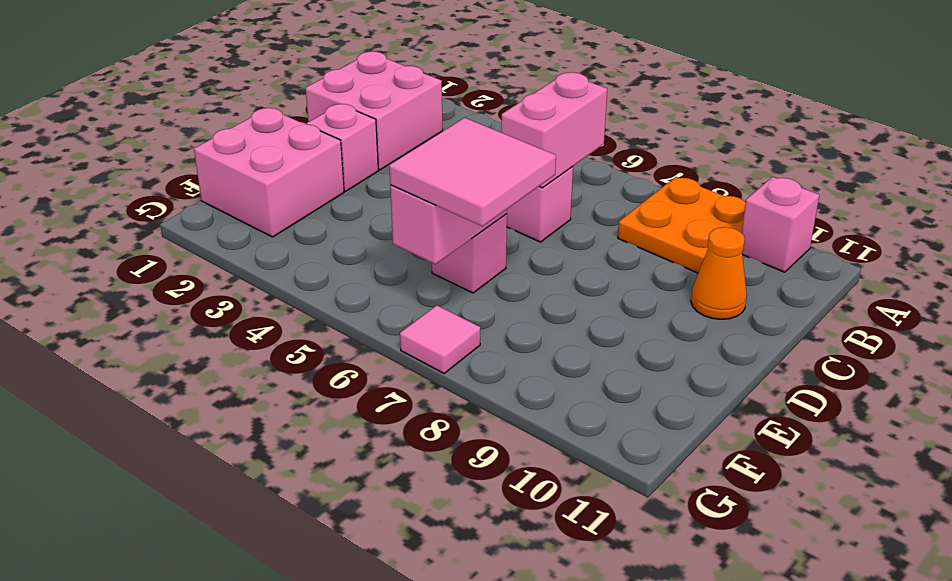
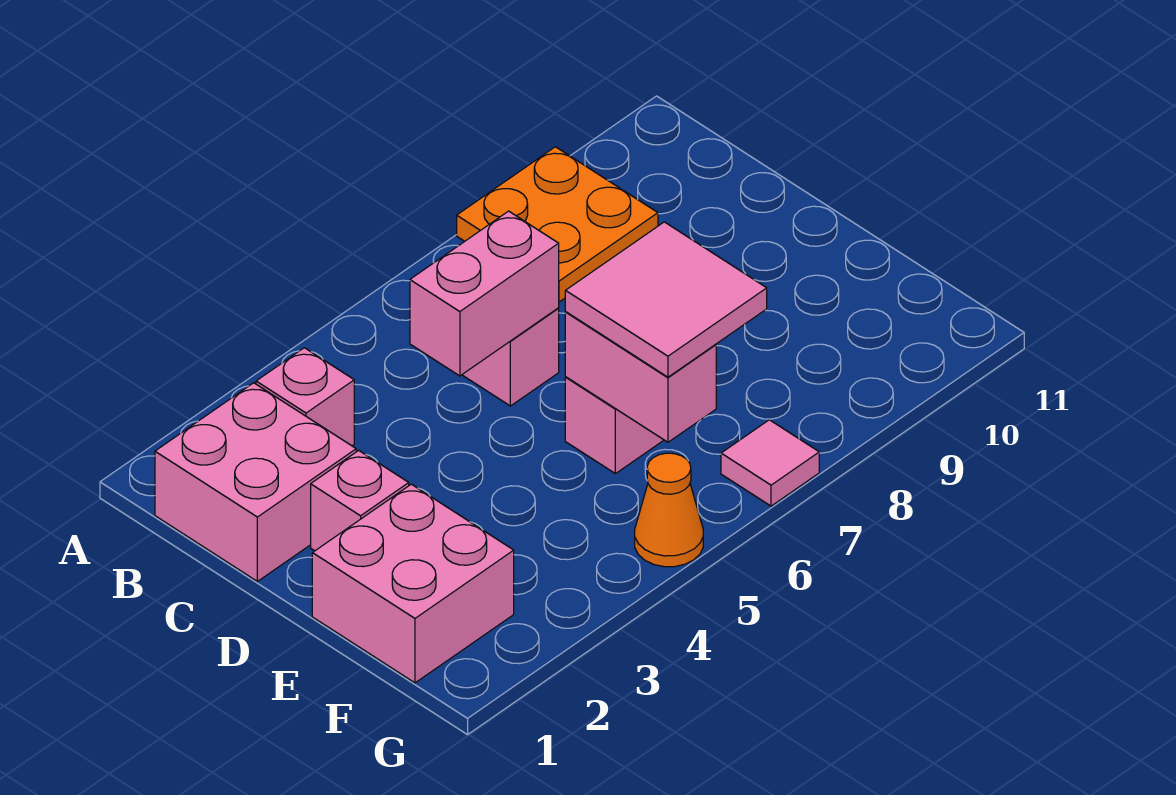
pink 1x1 brick [742,177,819,272] -> pink 1x1 brick moved to [256,348,354,446]
pink 1x2 brick [501,72,607,188] -> pink 1x2 brick turned to [410,211,559,376]
orange 1x1 cone [691,227,747,319] -> orange 1x1 cone moved to [635,453,703,567]

